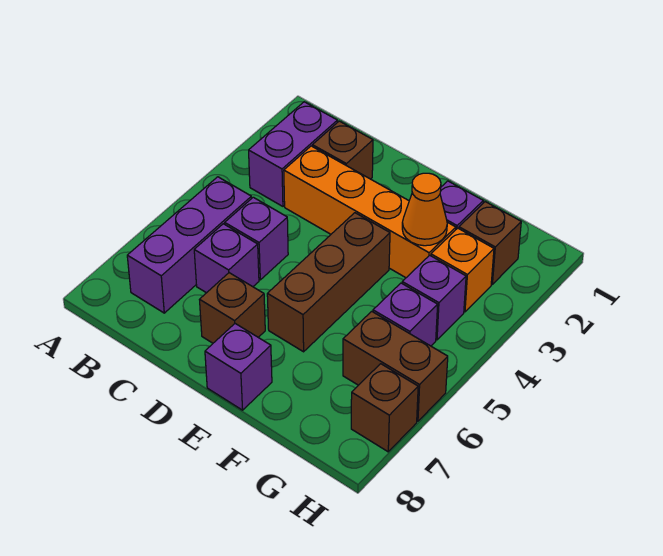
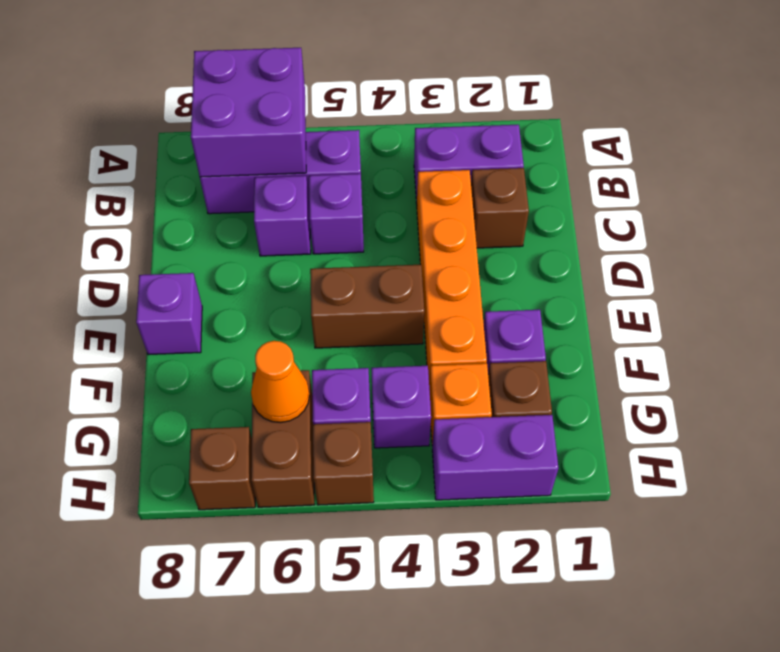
none -> purple 2x2 brick [191,48,306,177]
brown 1x1 brick [199,273,265,343] -> brown 1x1 brick moved to [313,422,374,505]
brown 1x3 brick [267,213,390,352] -> brown 1x2 brick [310,265,424,348]
orange 1x1 cone [402,173,447,246] -> orange 1x1 cone moved to [251,341,309,423]
none -> purple 1x2 brick [432,415,558,500]

